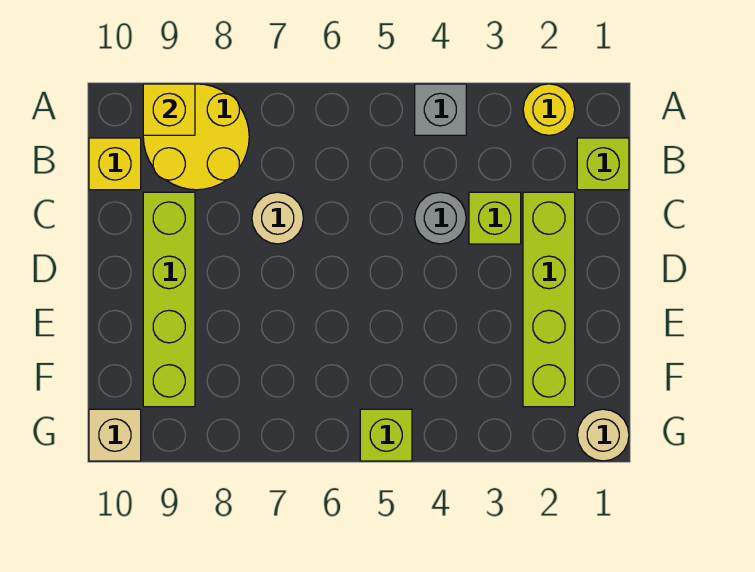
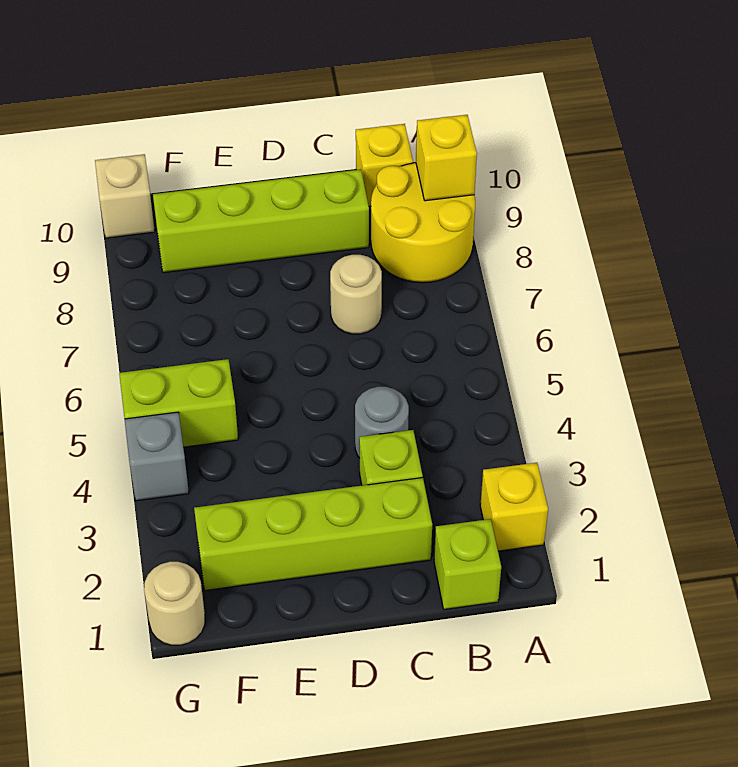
yellow 1x1 round brick [523,84,575,135] -> yellow 1x1 brick [480,463,548,551]
grey 1x1 brick [415,84,466,135] -> grey 1x1 brick moved to [125,412,189,501]
lime 1x1 brick [360,409,412,461] -> lime 1x2 brick [119,359,238,447]

